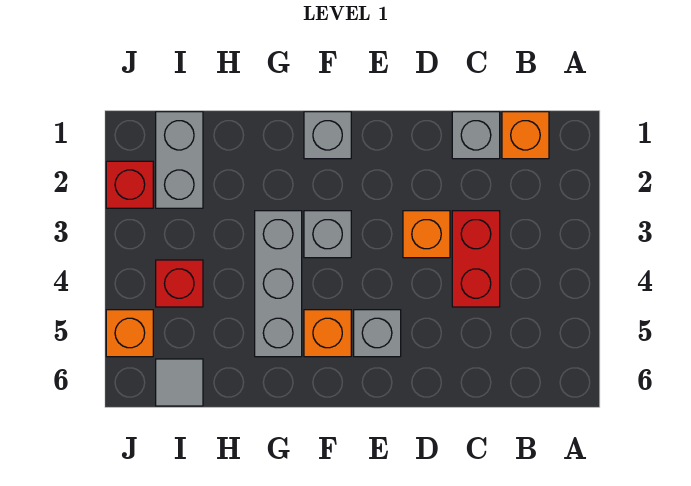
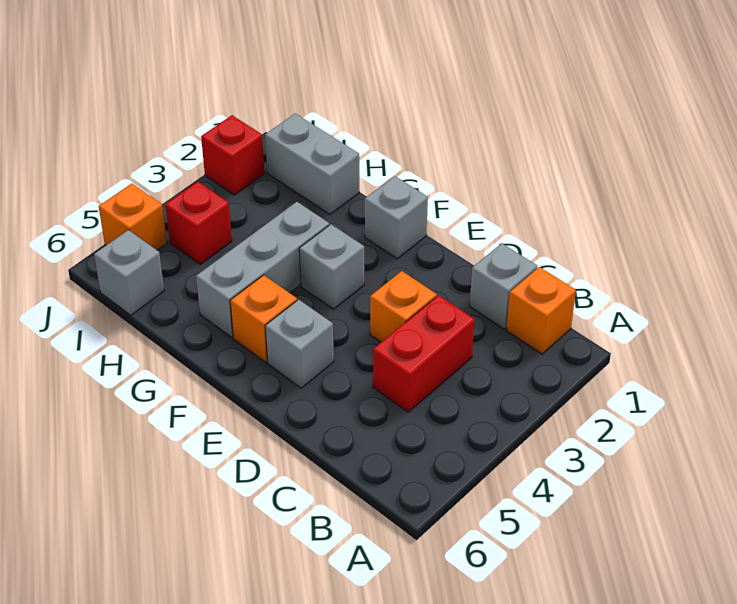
grey 1x2 brick [156,112,203,208] -> grey 1x2 brick turned to [265,113,359,214]
grey 1x1 tile [156,359,203,406] -> grey 1x1 brick [94,230,164,315]

